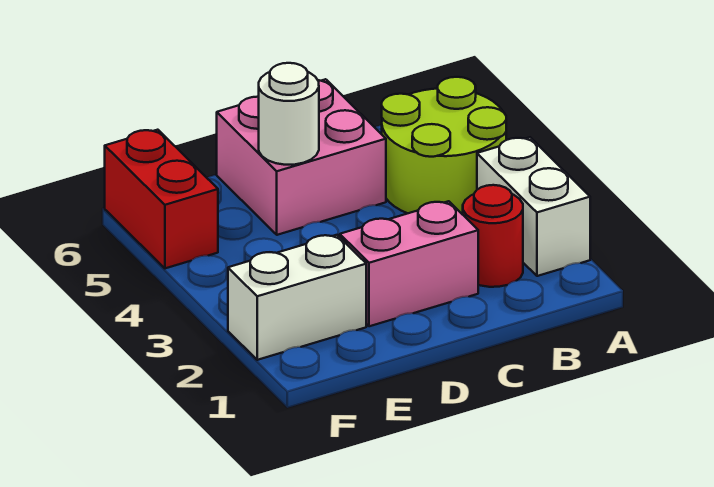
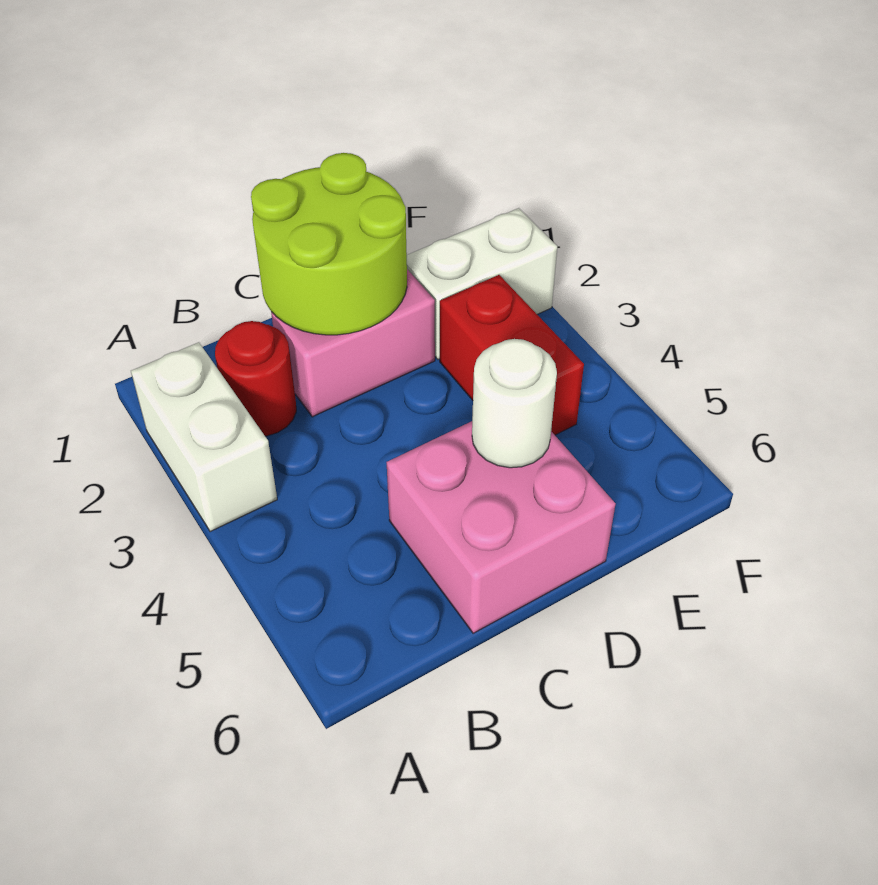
lime 2x2 round brick [382,77,506,215] -> lime 2x2 round brick moved to [251,153,407,335]
red 1x2 brick [105,130,218,268] -> red 1x2 brick moved to [440,275,584,435]

